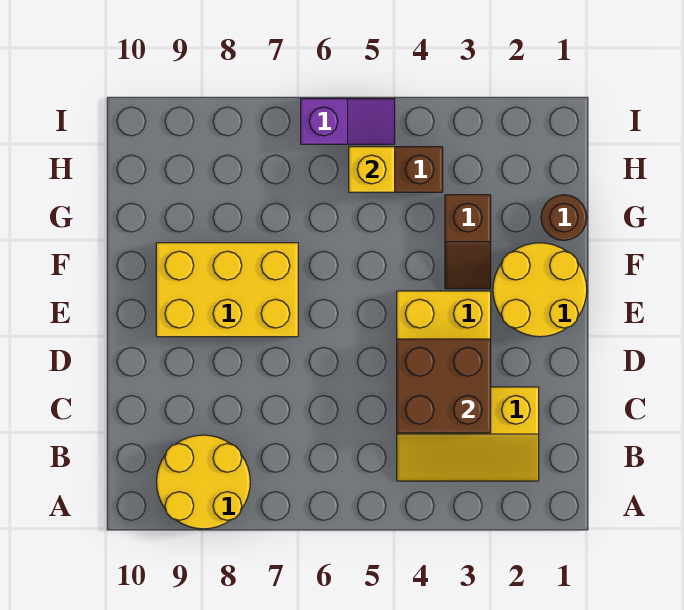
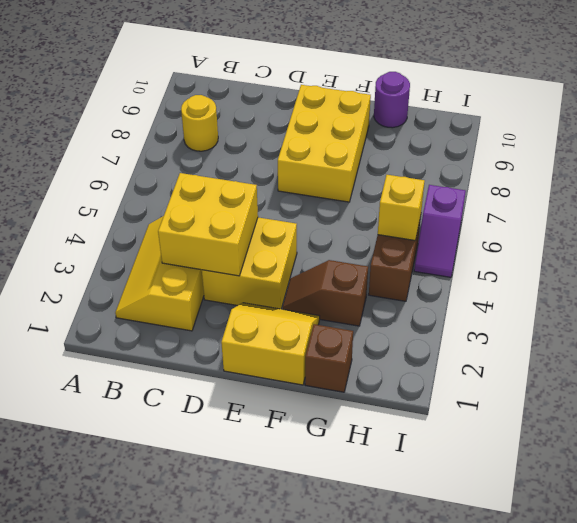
yellow 2x2 round brick [156,435,250,529] -> yellow 1x1 round brick [181,95,218,151]
brown 2x2 brick [397,339,491,433] -> yellow 2x2 brick [158,173,258,276]
yellow 2x2 round brick [493,243,587,337] -> yellow 2x2 slope [221,303,320,385]
brown 1x1 round brick [541,195,587,240] -> brown 1x1 brick [305,324,353,392]
none -> purple 1x1 round brick [374,72,410,128]

